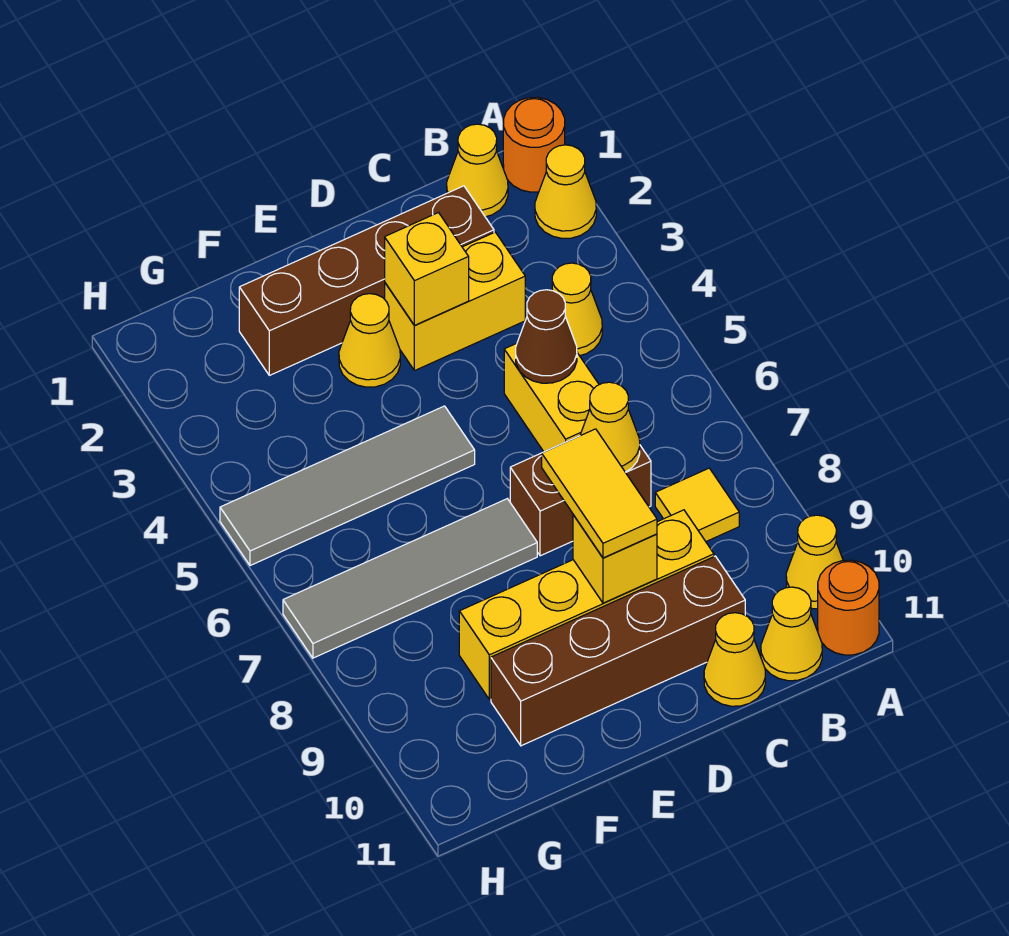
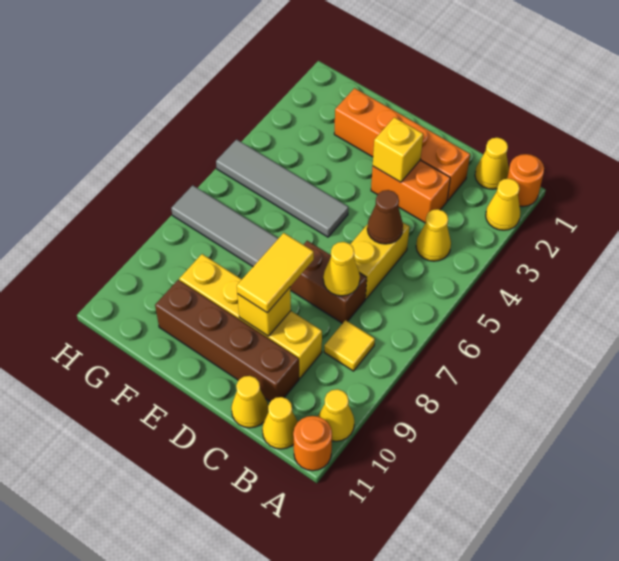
brown 1x4 brick [239,186,494,375] -> orange 1x4 brick [334,88,470,201]
yellow 1x2 brick [385,232,525,371] -> orange 1x2 brick [371,160,450,223]
yellow 1x1 cone [339,294,400,387] -> none

